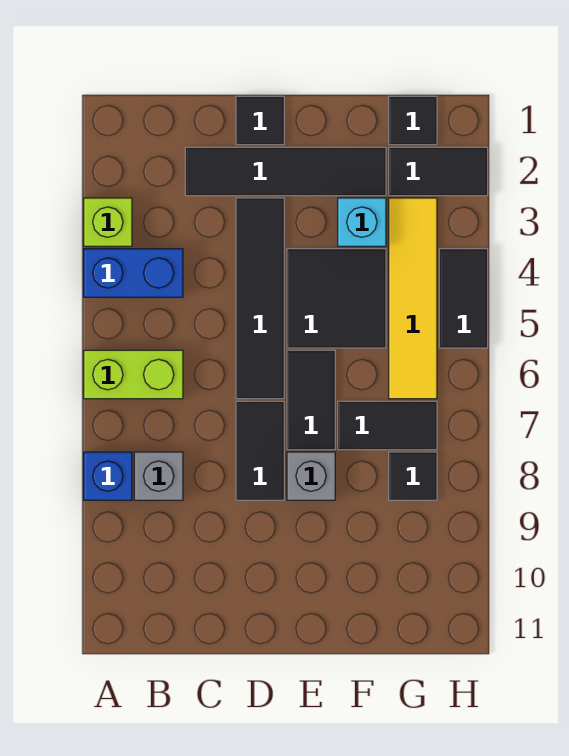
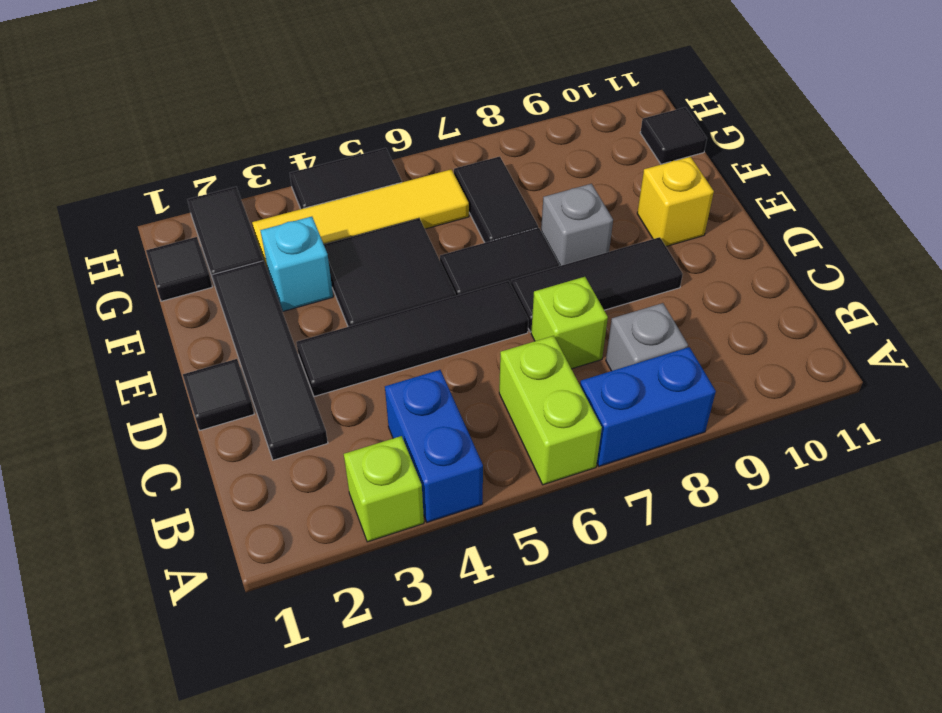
blue 1x1 brick [84,452,132,500] -> blue 1x2 brick [580,347,716,466]
none -> lime 1x1 brick [531,277,608,369]
black 1x2 tile [236,401,284,500] -> black 1x3 tile [511,237,683,332]
none -> yellow 1x1 brick [637,157,714,246]
black 1x1 tile [389,452,437,500] -> black 1x1 tile moved to [640,107,707,164]

